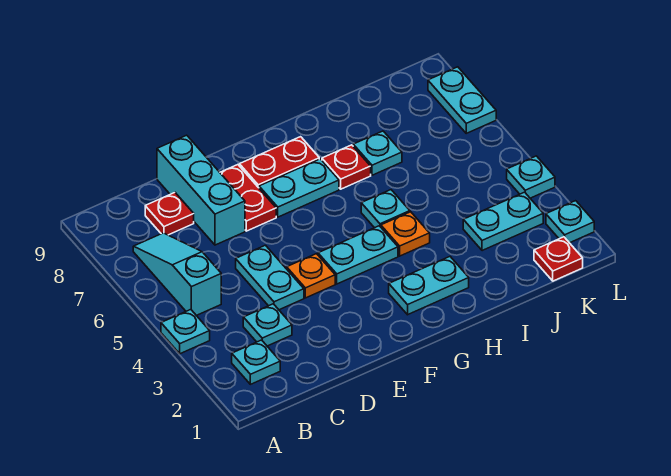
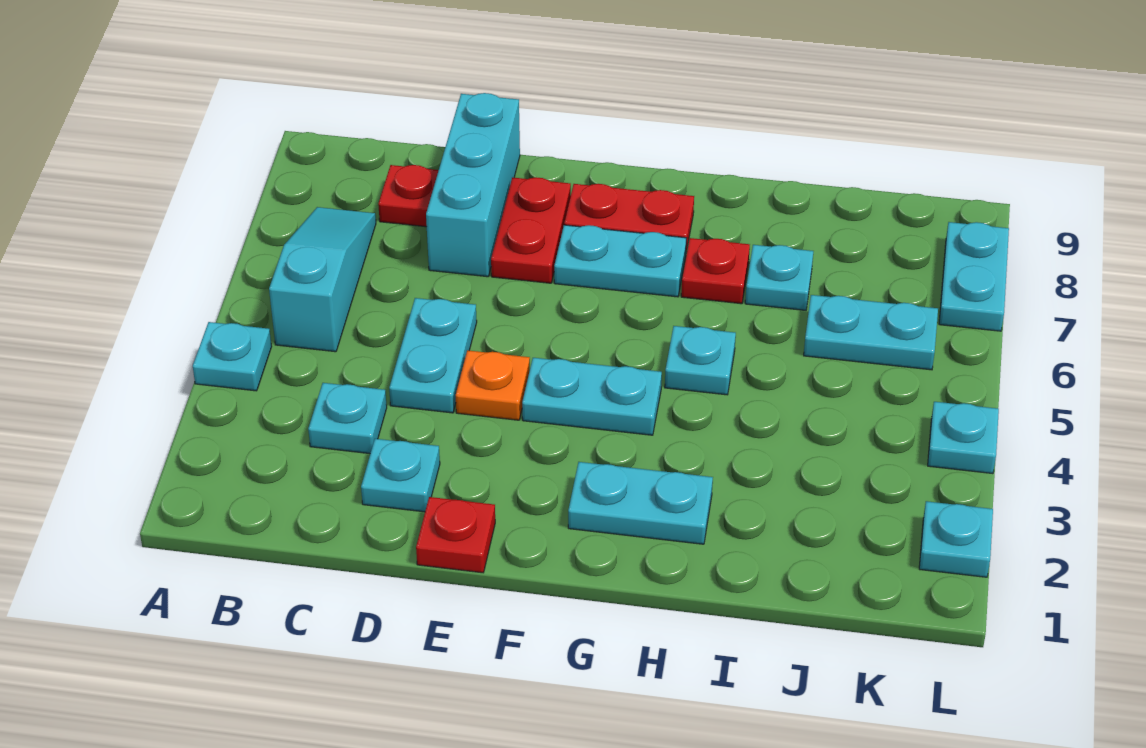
cyan 1x1 plate [232,340,280,384] -> cyan 1x1 plate moved to [361,439,440,512]
orange 1x1 plate [381,212,430,256] -> none
cyan 1x2 plate [463,192,543,251] -> cyan 1x2 plate moved to [804,295,938,370]
red 1x1 plate [534,237,583,281] -> red 1x1 plate moved to [416,497,495,573]

